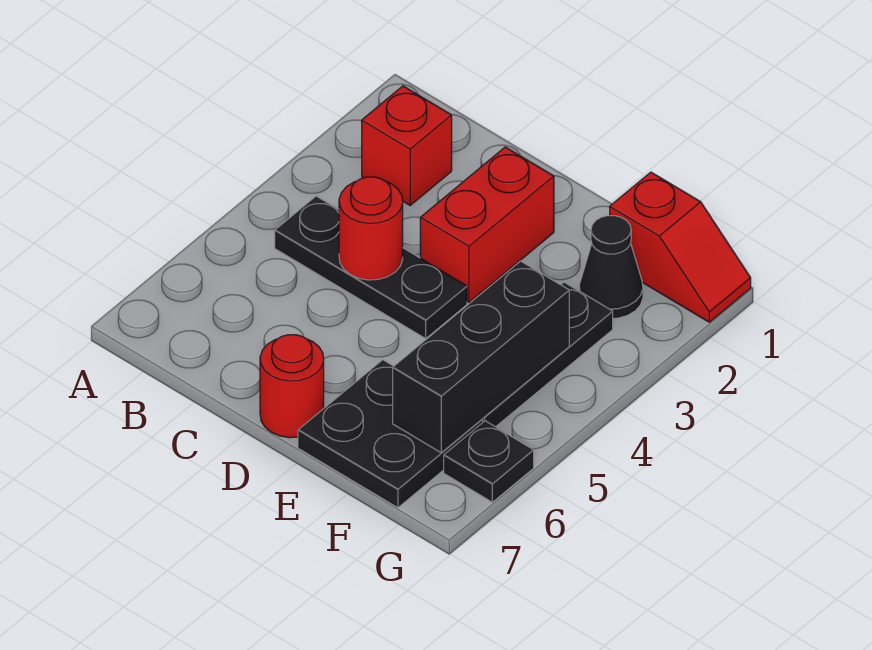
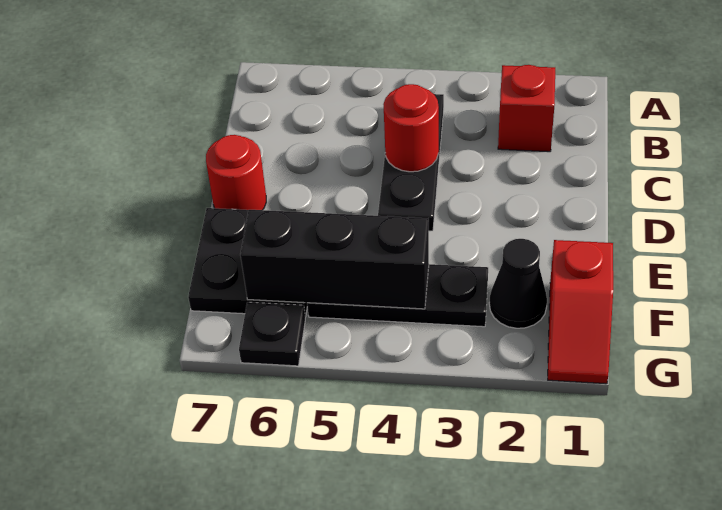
red 1x2 brick [420,147,554,303] -> none

